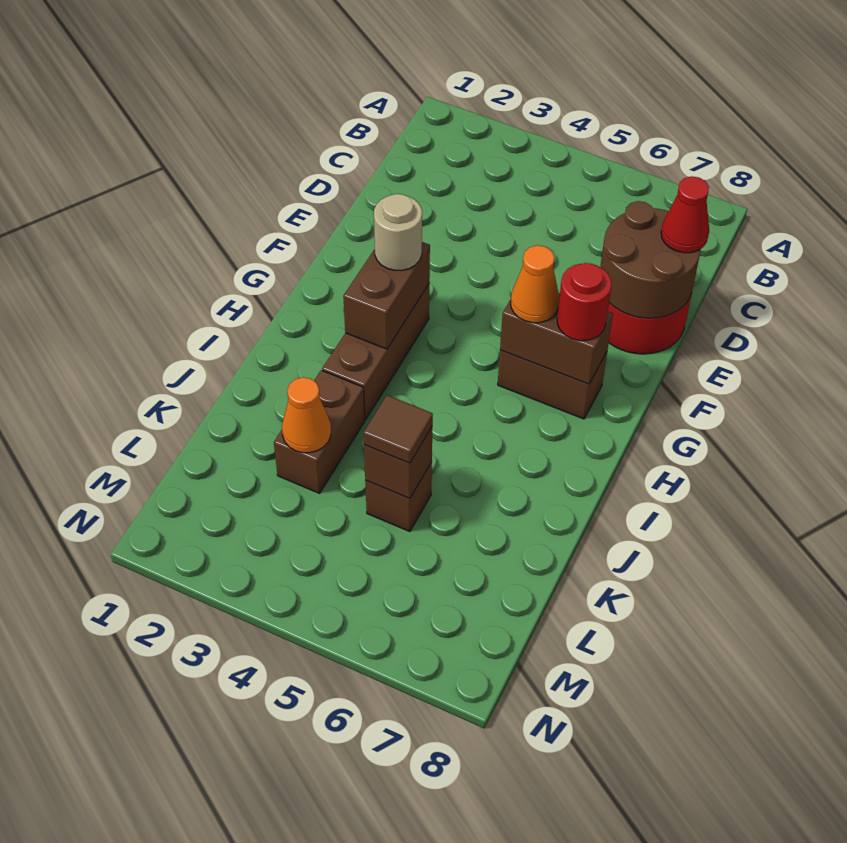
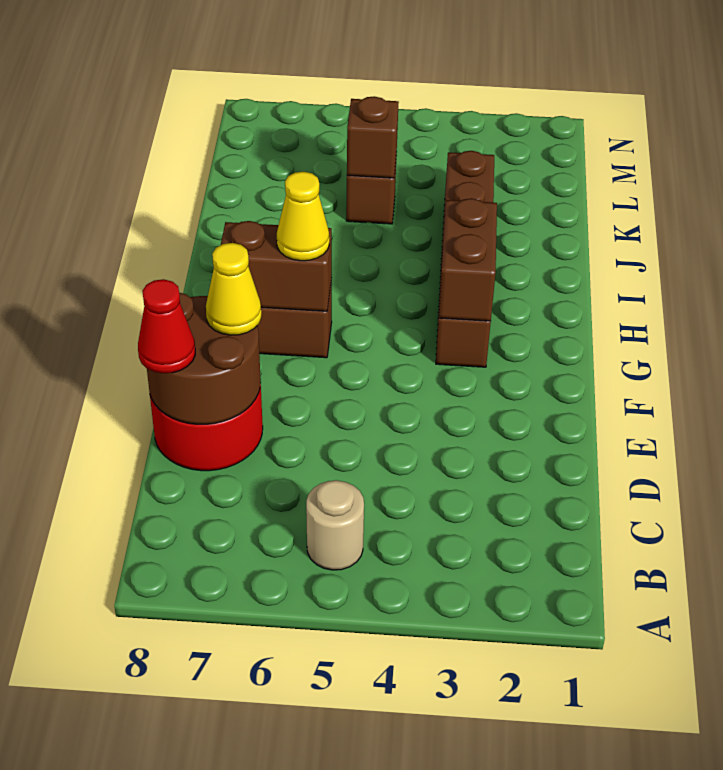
none -> yellow 1x1 cone [206,243,261,335]
tan 1x1 round brick [374,194,422,270] -> tan 1x1 round brick moved to [306,480,364,570]
orange 1x1 cone [511,245,559,323] -> yellow 1x1 cone [277,172,329,261]
red 1x1 round brick [557,263,611,341] -> none
orange 1x1 cone [282,377,331,453] -> none
brown 1x1 tile [363,395,433,463] -> none

